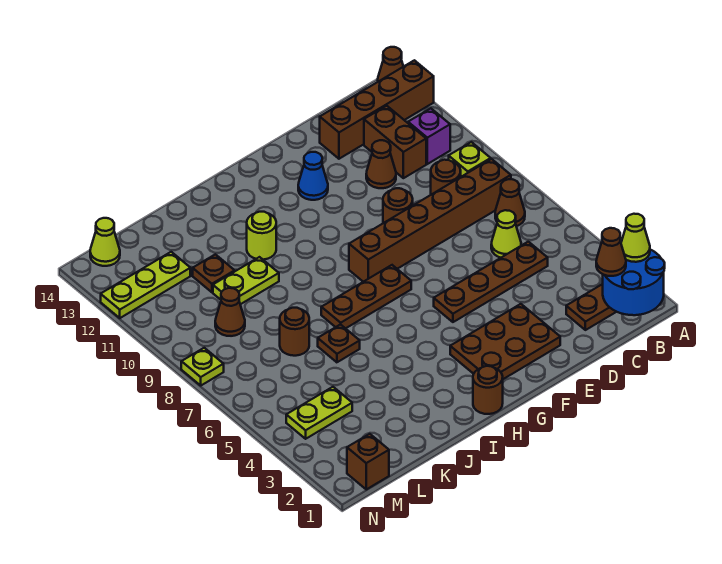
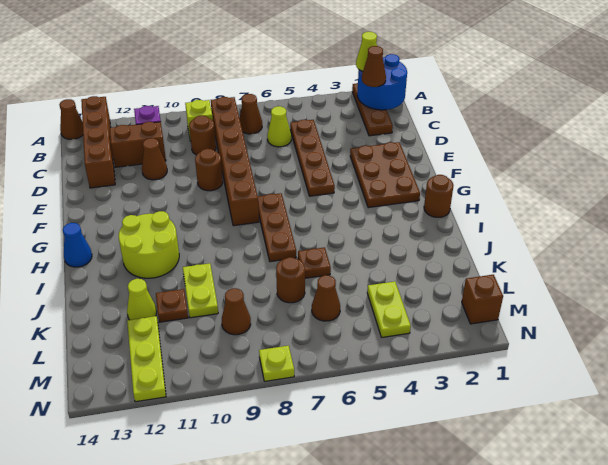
blue 1x1 cone [298,152,328,200] -> blue 1x1 cone moved to [63,223,92,267]
lime 1x1 round brick [247,212,276,260] -> lime 2x2 round brick [119,211,179,278]
none -> brown 1x1 cone [312,275,340,321]
lime 1x1 cone [90,218,120,266] -> lime 1x1 cone moved to [127,279,157,320]

